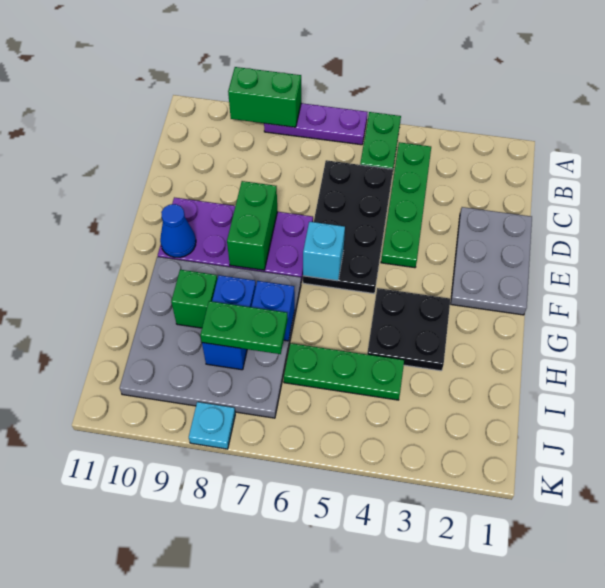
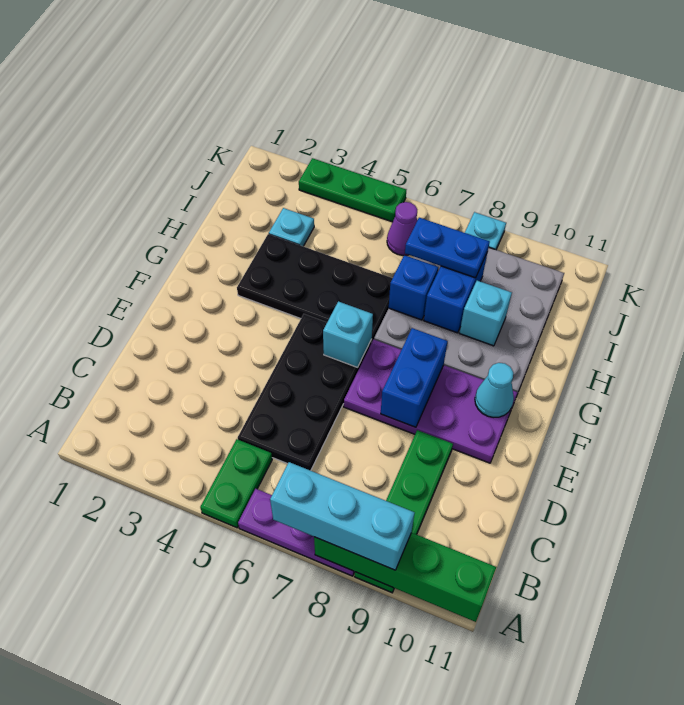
none -> cyan 1x3 brick [270,462,415,570]
green 1x2 brick [228,67,301,127] -> green 1x4 brick [314,533,496,622]
green 1x4 plate [381,142,431,268] -> green 1x4 plate moved to [355,430,453,593]
grey 2x3 plate [451,207,532,315] -> none
green 1x2 brick [227,181,277,270] -> blue 1x2 brick [381,328,448,427]
blue 1x1 cone [160,204,196,257] -> cyan 1x1 cone [475,363,514,417]
black 2x2 plate [367,288,450,371] -> black 2x4 plate [237,234,393,341]
green 1x1 brick [171,270,217,328] -> cyan 1x1 brick [460,281,512,346]
none -> cyan 1x1 plate [269,208,314,246]
green 1x3 plate [284,343,404,400] -> green 1x3 plate moved to [299,158,406,222]
green 1x2 plate [200,301,288,354] -> blue 1x2 plate [405,218,490,278]
none -> purple 1x1 cone [387,202,417,256]

